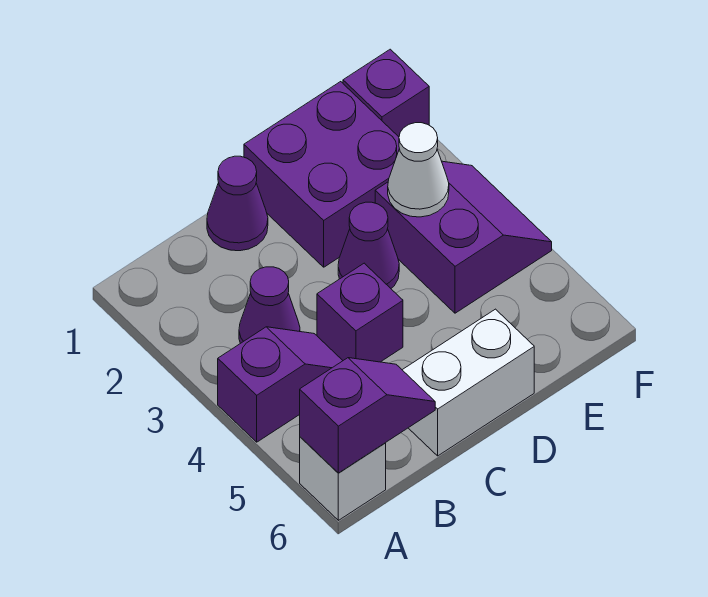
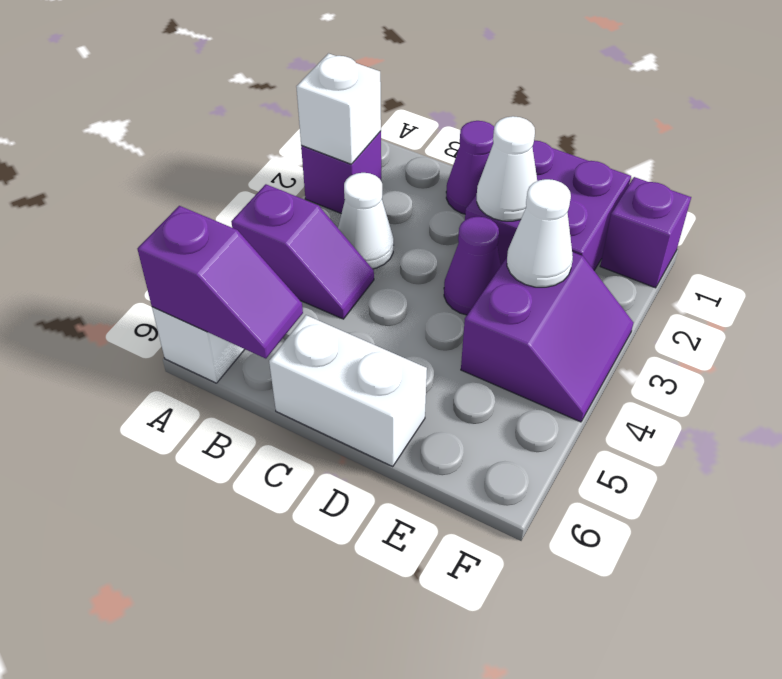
none -> white 1x1 brick [296,53,381,164]
purple 1x1 cone [239,267,300,343] -> white 1x1 cone [338,173,394,269]
purple 1x1 brick [317,263,403,362] -> purple 1x1 brick moved to [301,131,381,214]
none -> white 1x1 cone [477,116,537,221]

